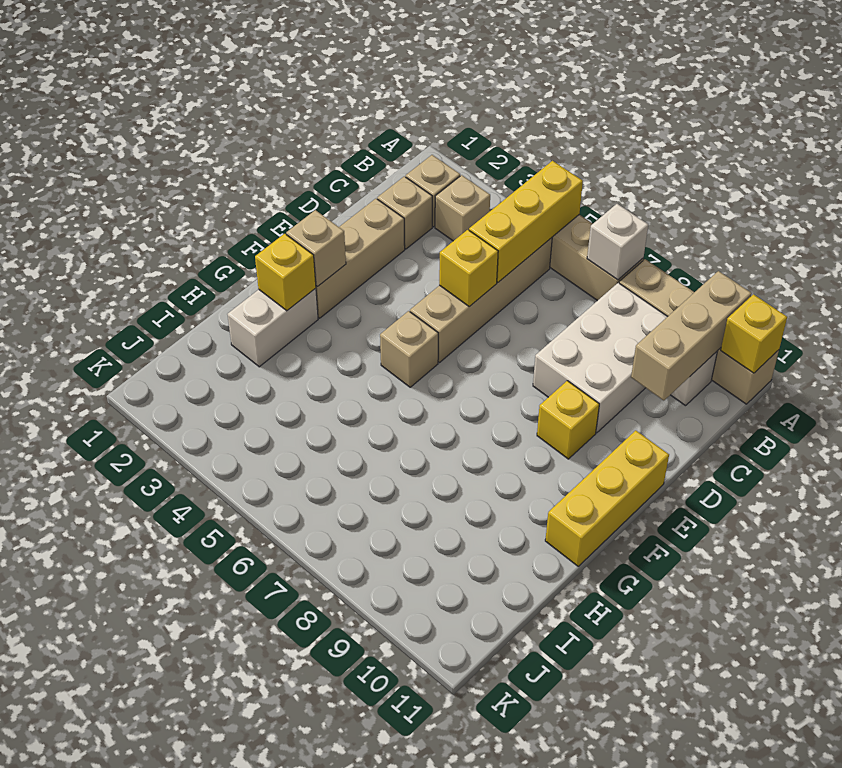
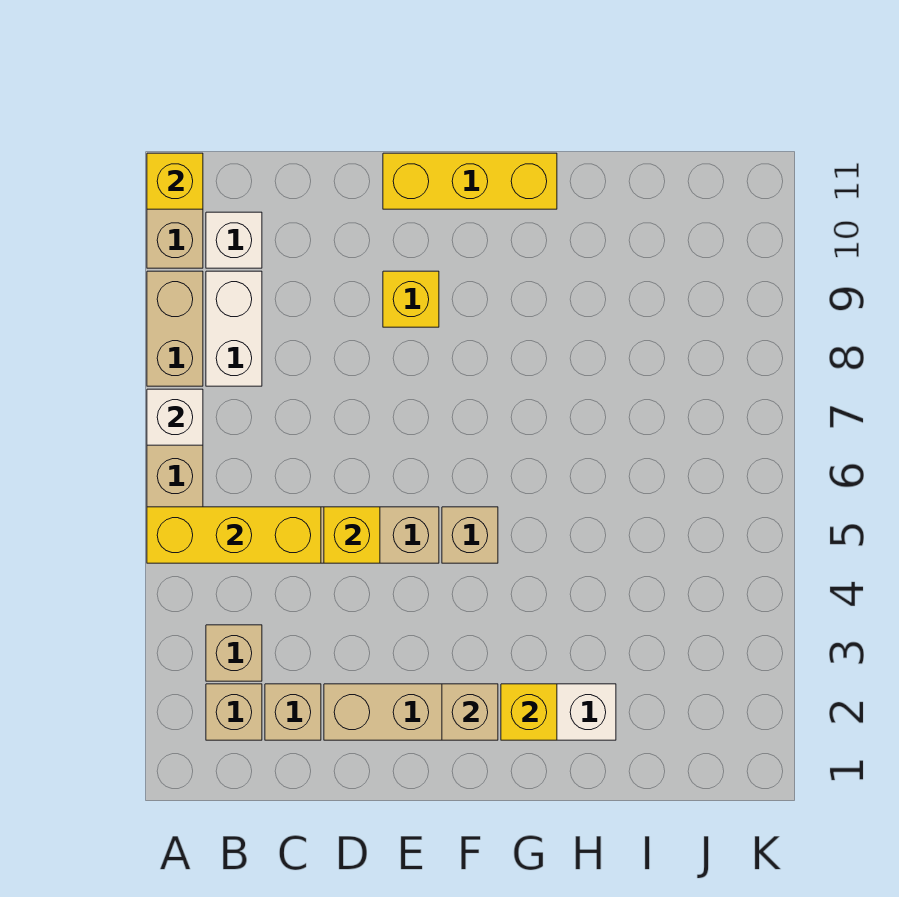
tan 1x3 brick [631,271,752,401] -> none
white 2x3 brick [533,283,667,433] -> white 1x2 brick [206,271,262,386]

